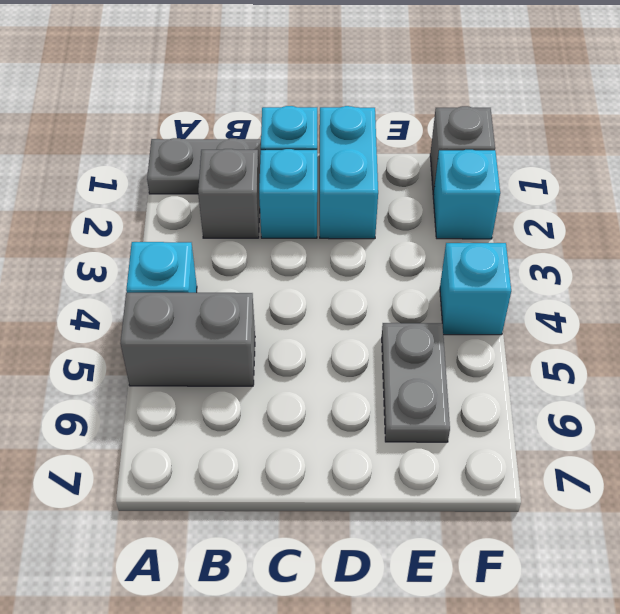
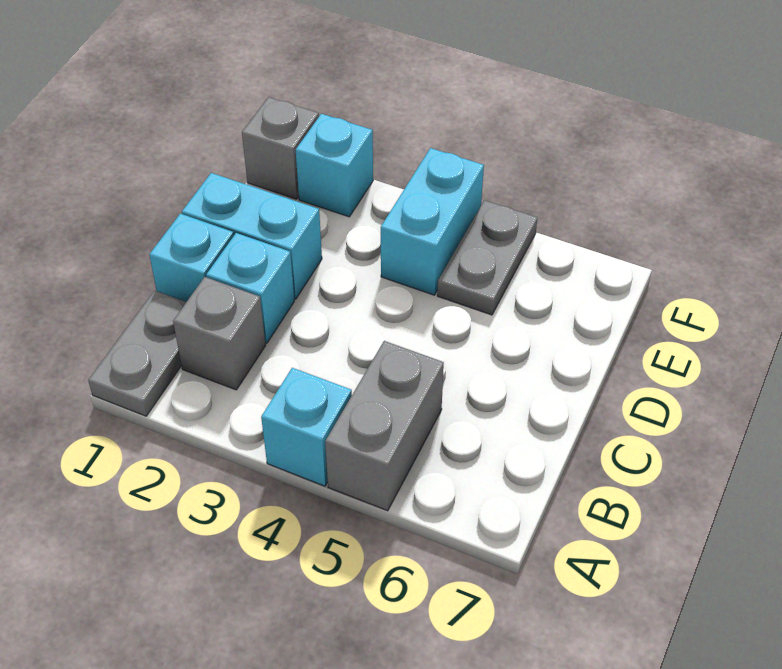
grey 1x2 plate [382,323,450,442] -> grey 1x2 plate turned to [437,200,537,315]
cyan 1x1 brick [440,243,511,335] -> cyan 1x2 brick [381,148,484,295]

